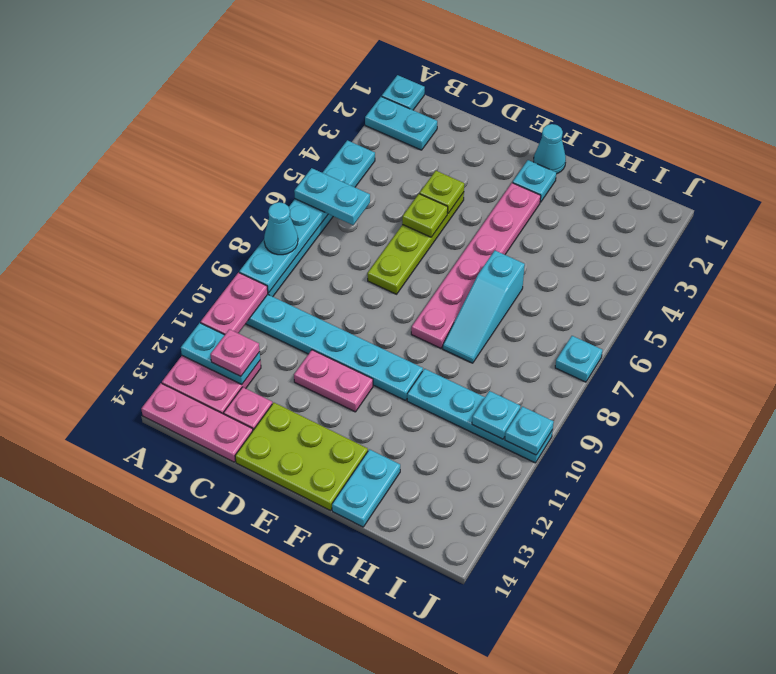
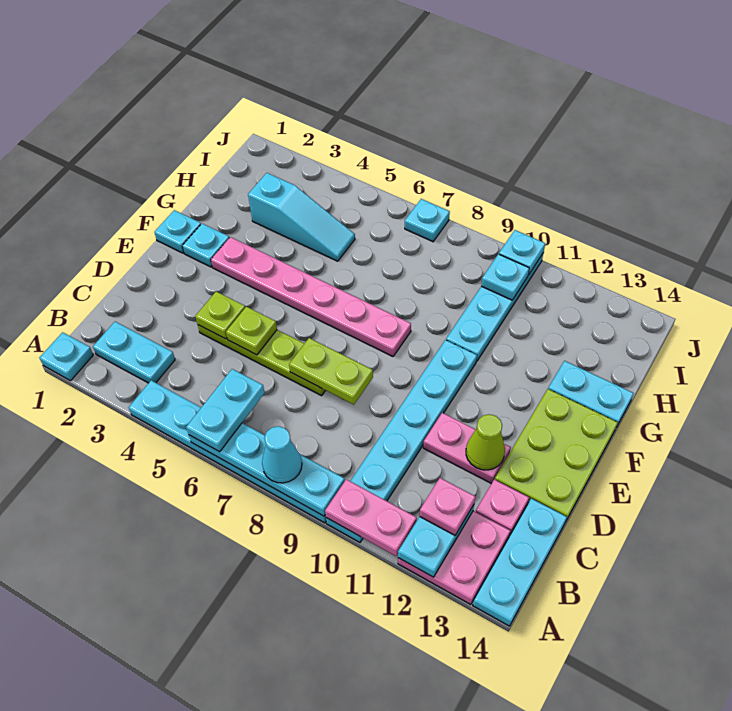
cyan 1x2 plate [365,96,437,150] -> cyan 1x2 plate turned to [93,322,175,383]
pink 1x3 plate [141,383,253,462] -> cyan 1x3 plate [473,499,567,626]
none -> lime 1x2 plate [289,338,373,405]
pink 1x2 plate [294,350,373,412] -> pink 1x2 plate turned to [423,413,511,484]
none -> lime 1x1 cone [466,414,505,470]
cyan 1x1 cone [534,124,566,174] -> cyan 1x1 plate [154,210,201,253]
cyan 1x3 slope [443,250,525,363] -> cyan 1x3 slope moved to [248,173,355,261]

